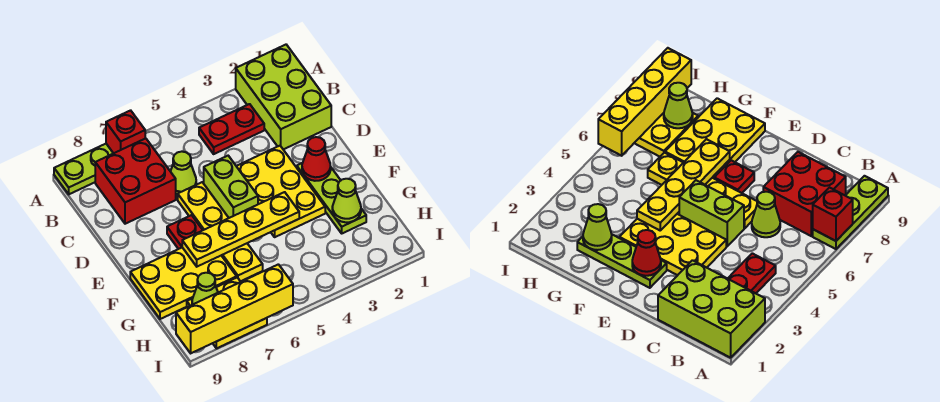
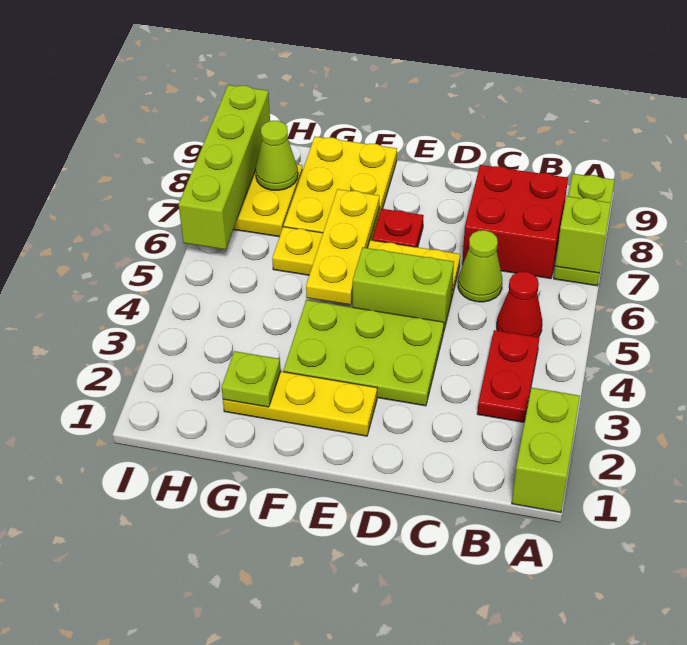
lime 2x3 brick [236,45,331,149] -> lime 1x2 brick [512,388,580,513]
red 1x1 brick [106,110,145,153] -> lime 1x1 brick [555,196,611,273]
yellow 2x3 plate [236,146,325,237] -> lime 2x3 plate [284,300,444,406]
lime 1x3 plate [297,163,366,233] -> yellow 1x3 plate [223,371,377,436]
red 1x1 cone [302,137,331,181] -> red 1x1 cone moved to [497,272,542,337]
yellow 1x4 plate [182,192,299,267] -> yellow 1x3 plate [306,189,379,305]
lime 1x1 cone [332,179,361,222] -> lime 1x1 plate [221,351,281,407]
yellow 1x4 brick [176,264,293,353] -> lime 1x4 brick [179,85,270,250]

